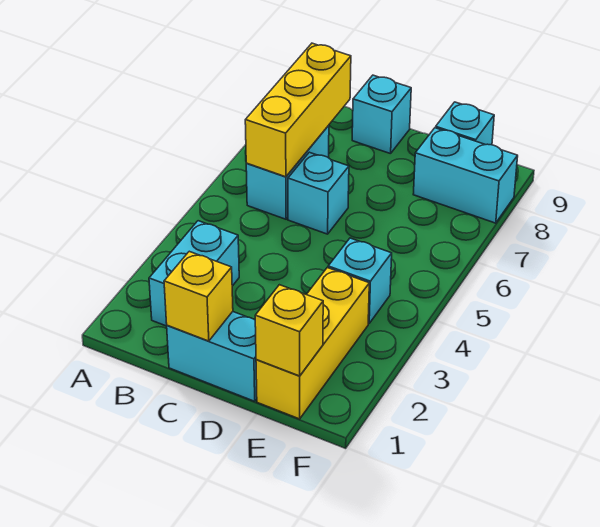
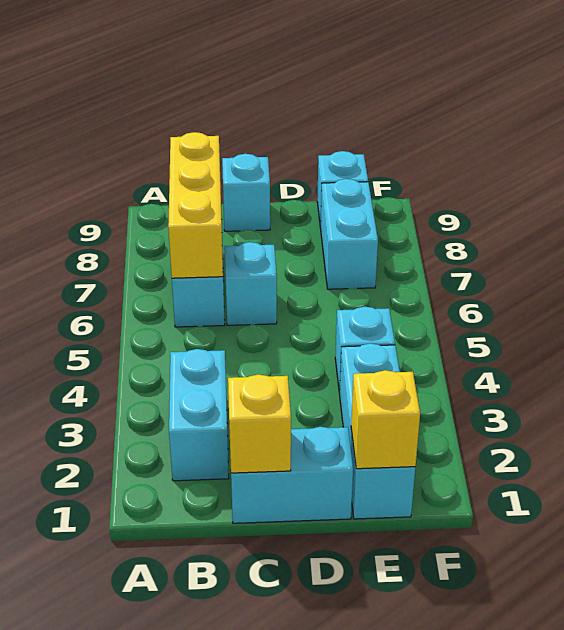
yellow 1x3 brick [256,268,369,419] -> cyan 1x3 brick [339,343,415,519]
cyan 1x2 brick [413,128,518,223] -> cyan 1x2 brick turned to [320,179,378,289]

